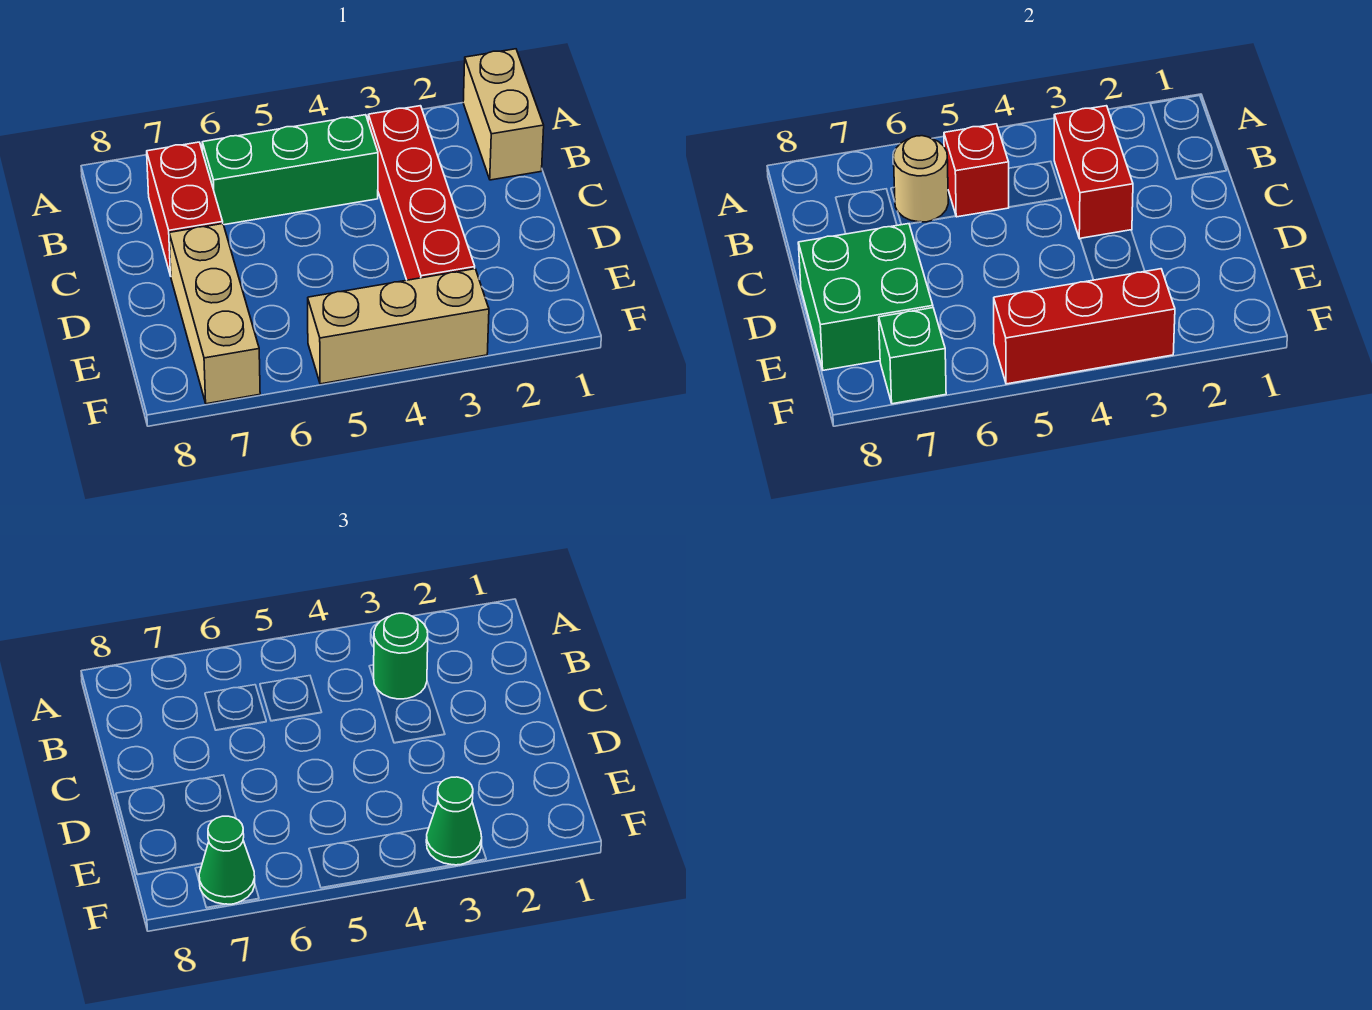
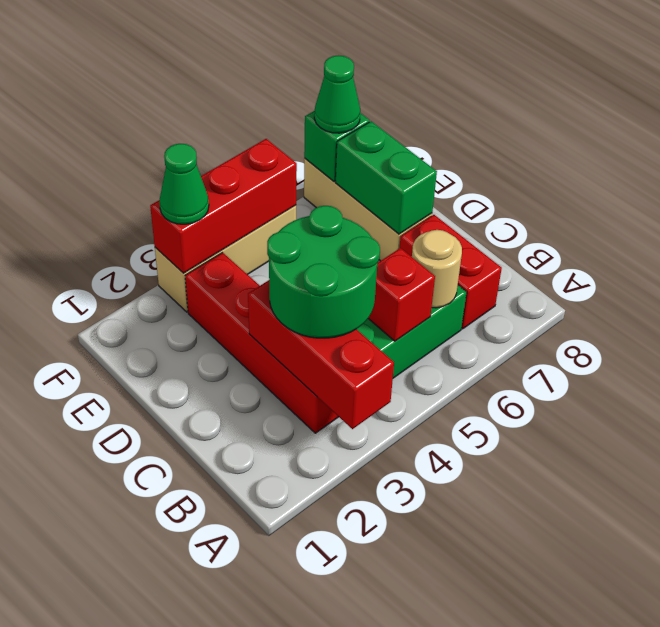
tan 1x2 brick [463,49,544,180] -> none
red 1x2 brick [1054,106,1133,239] -> red 1x3 brick [248,280,394,429]
green 1x1 round brick [373,613,428,699] -> green 2x2 round brick [267,206,380,338]
green 2x2 brick [798,224,933,370] -> green 1x2 brick [336,121,437,234]

